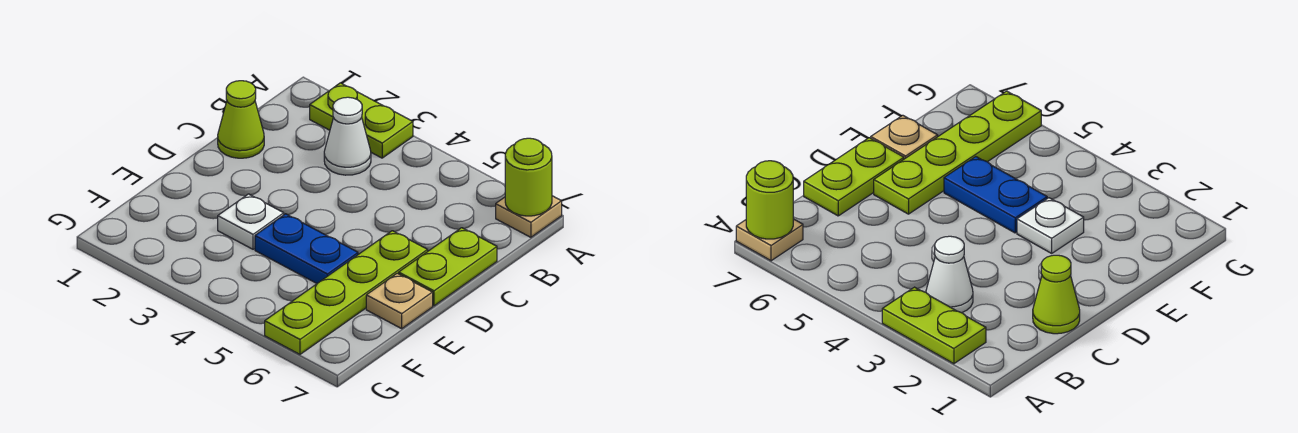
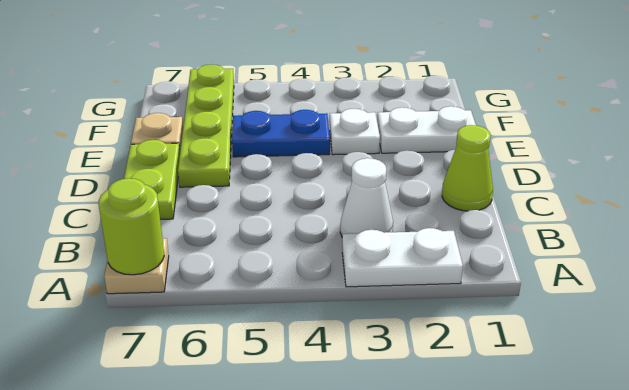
lime 1x2 plate [310,83,413,158] -> white 1x2 plate [342,228,463,287]
none -> white 1x2 plate [377,106,476,153]

